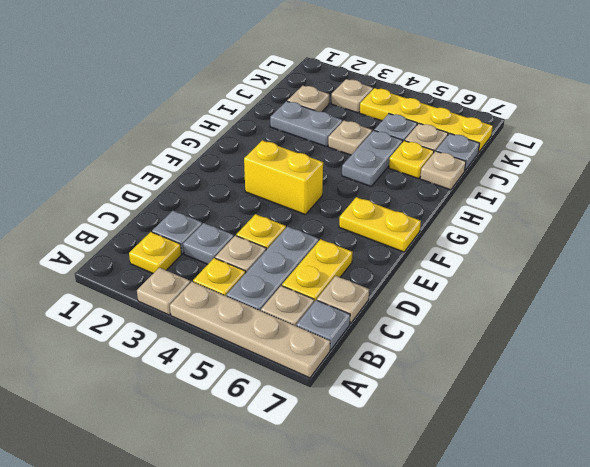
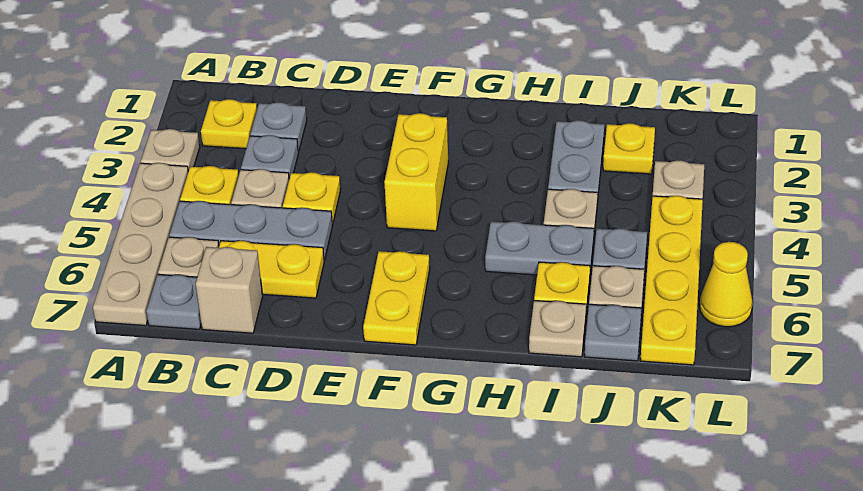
tan 1x1 plate [317,276,369,324] -> tan 1x1 brick [196,247,263,333]
tan 1x1 plate [287,86,329,112] -> yellow 1x1 plate [603,123,655,174]
none -> yellow 1x1 cone [700,242,753,327]

